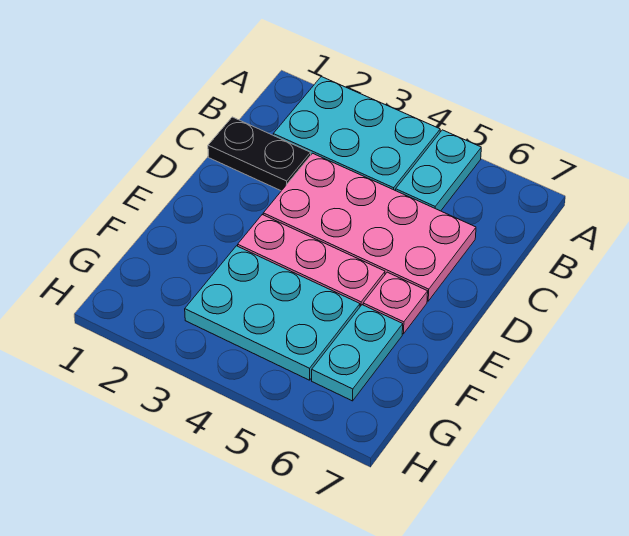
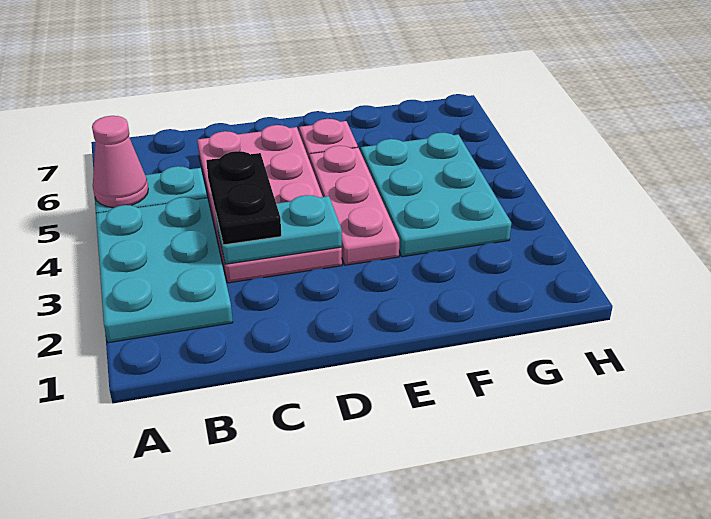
none -> pink 1x1 cone [92,116,148,208]
black 1x2 plate [208,117,311,191] -> black 1x2 plate moved to [206,151,281,245]
cyan 1x2 plate [312,305,403,401] -> cyan 1x2 plate moved to [216,195,342,264]

